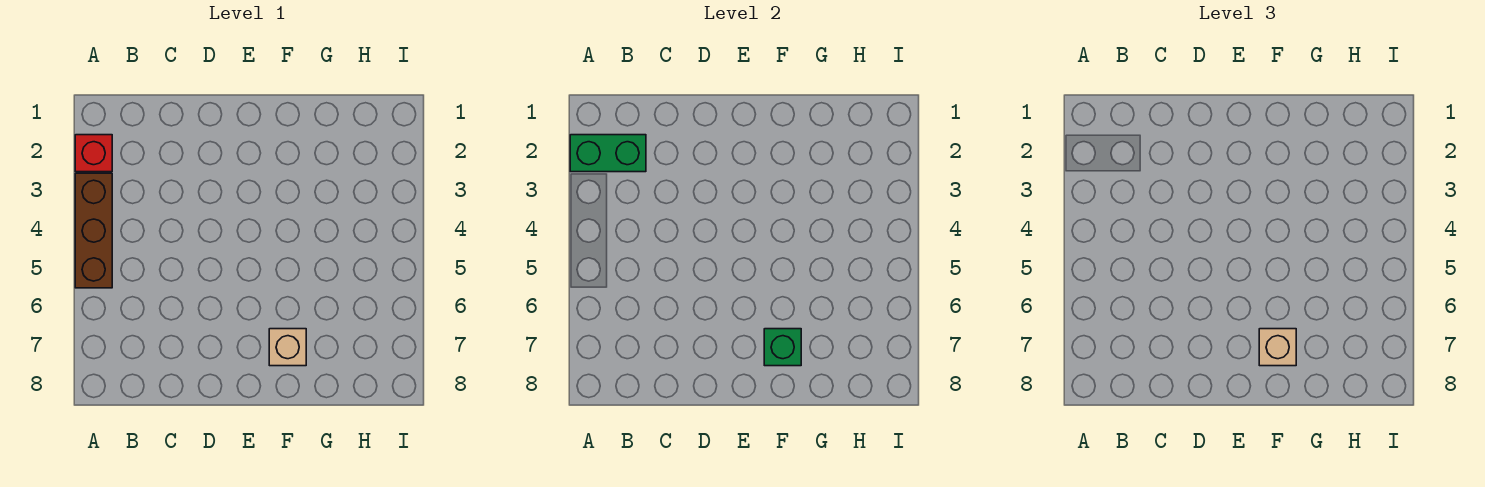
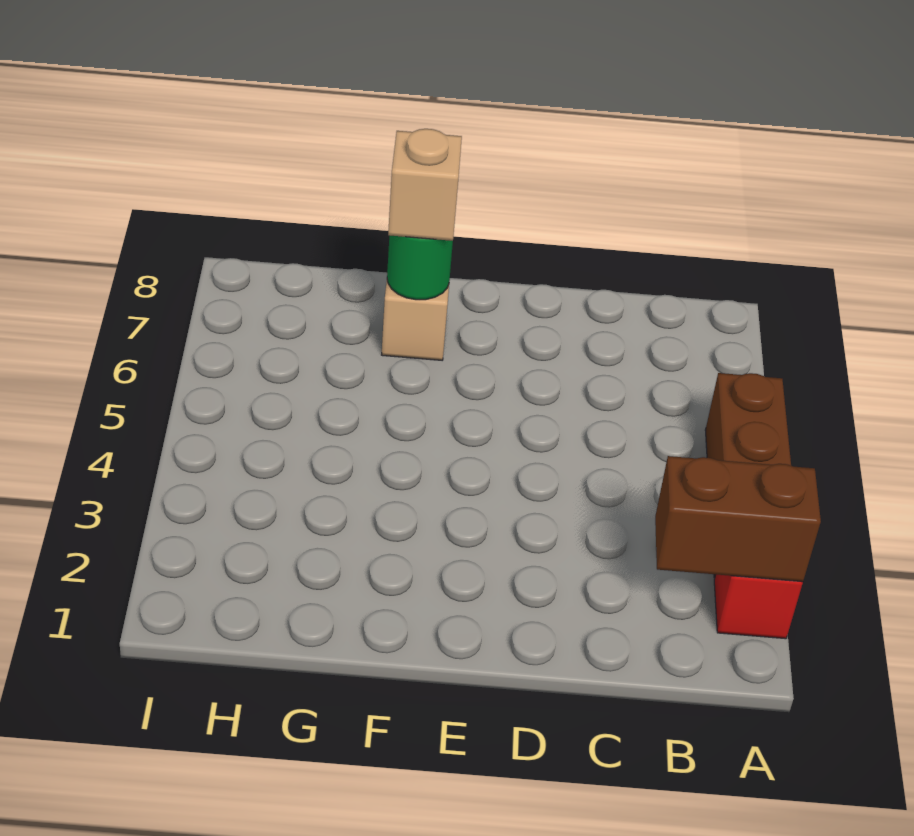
green 1x2 brick [570,135,646,172] -> brown 1x2 brick [655,456,821,582]
green 1x1 brick [764,329,801,366] -> green 1x1 round brick [387,235,453,300]

